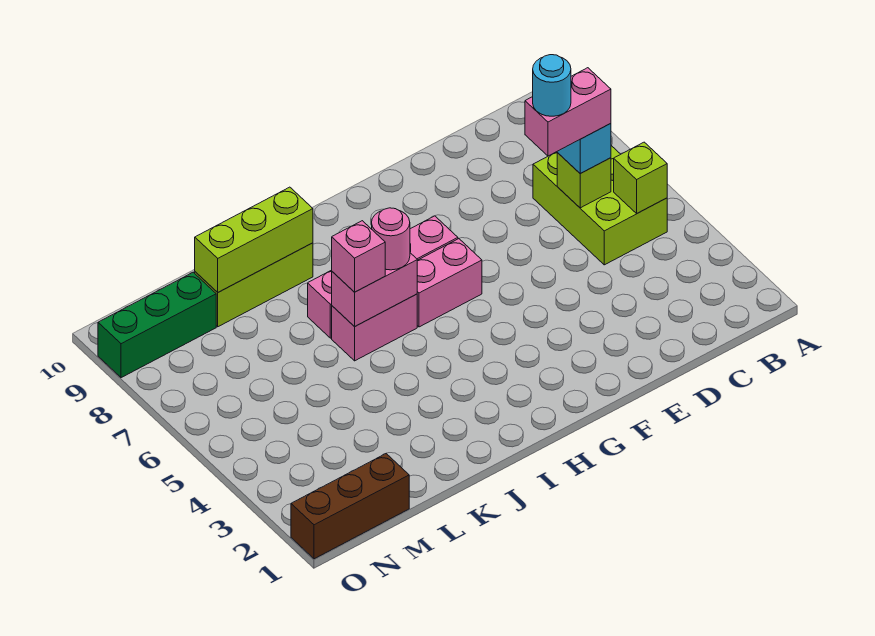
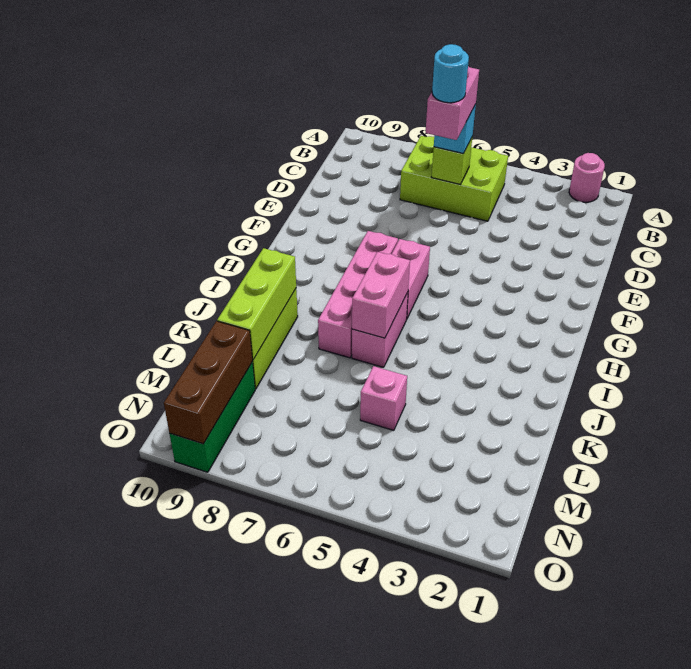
lime 1x1 brick [614,142,667,213] -> none
pink 1x1 round brick [372,208,410,270] -> pink 1x1 round brick moved to [569,153,605,202]
pink 1x1 brick [332,221,385,292] -> pink 1x1 brick moved to [360,366,407,430]
brown 1x3 brick [291,454,409,559] -> brown 1x3 brick moved to [164,321,253,444]

